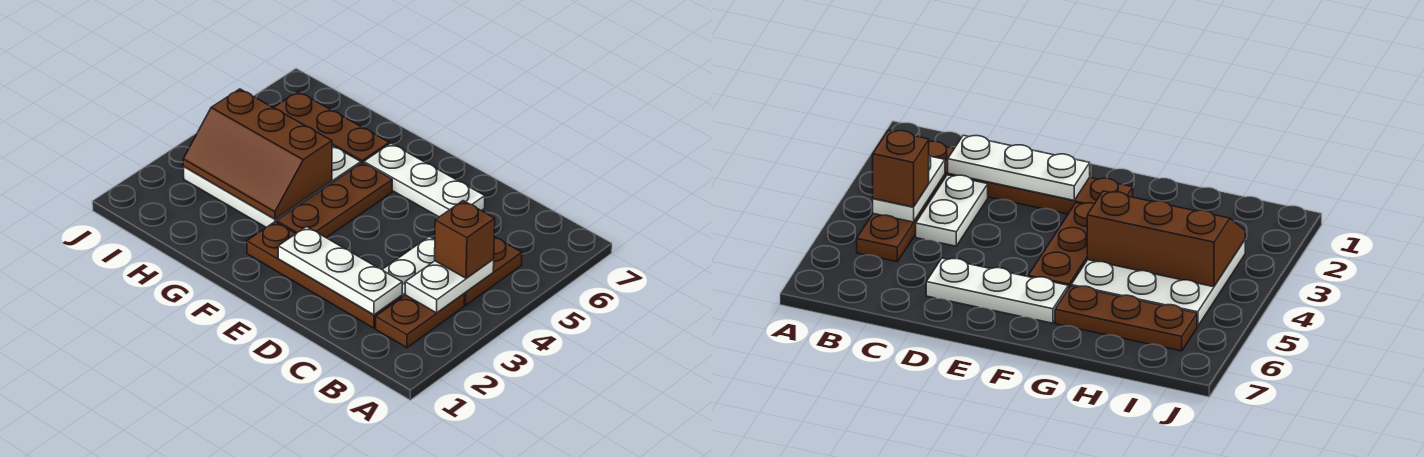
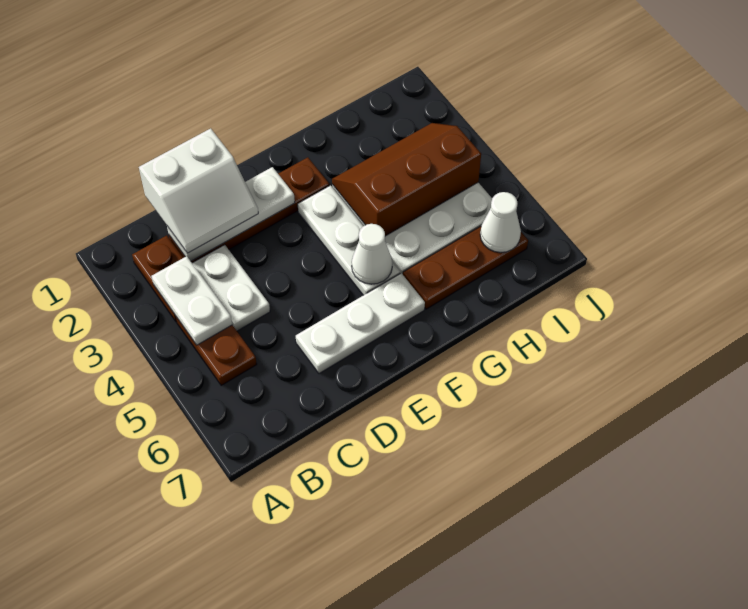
brown 1x1 brick [435,201,495,278] -> none
none -> white 2x2 slope [139,128,258,253]
brown 1x3 plate [277,163,392,238] -> white 1x3 plate [298,185,400,295]
none -> white 1x1 cone [352,224,392,284]
none -> white 1x1 cone [480,192,521,253]

